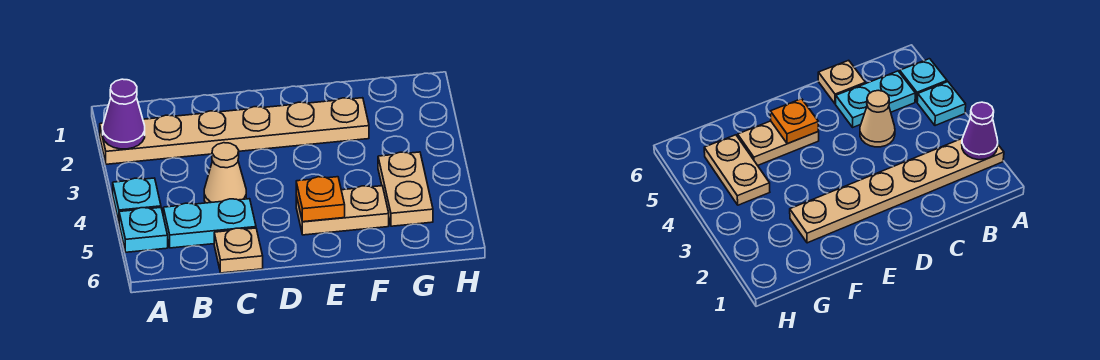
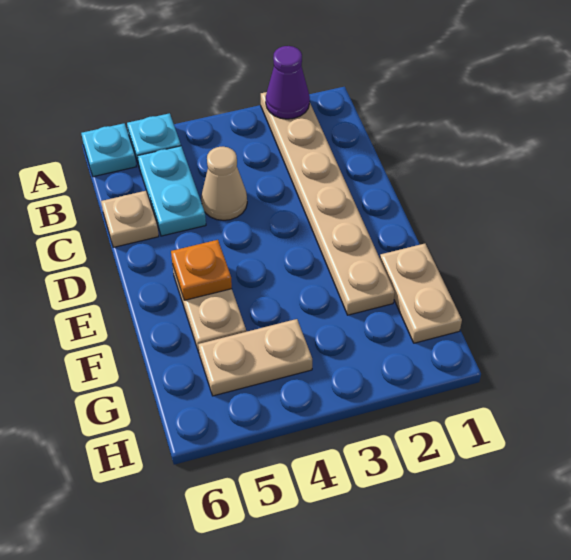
cyan 1x1 plate [113,178,161,221] -> cyan 1x1 plate moved to [81,123,136,177]
none -> tan 1x2 plate [380,244,462,343]

